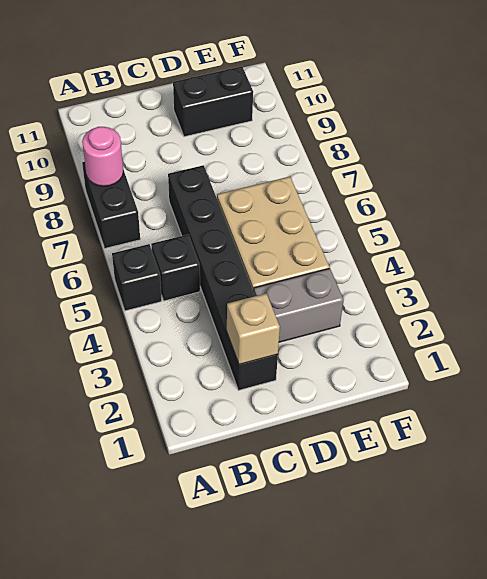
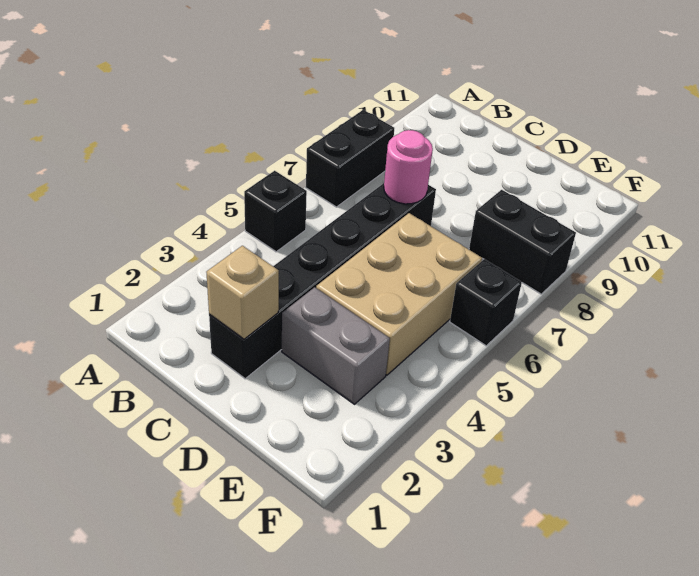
pink 1x1 round brick [82,127,123,186] -> pink 1x1 round brick moved to [384,130,433,204]
black 1x1 brick [151,235,200,301] -> black 1x1 brick moved to [450,259,522,346]
black 1x2 brick [173,66,253,137] -> black 1x2 brick moved to [469,190,576,294]

